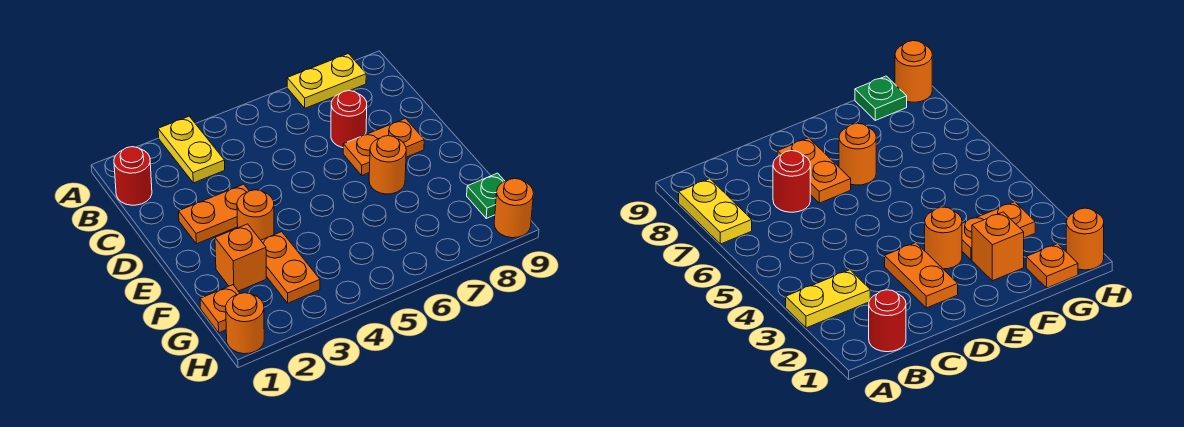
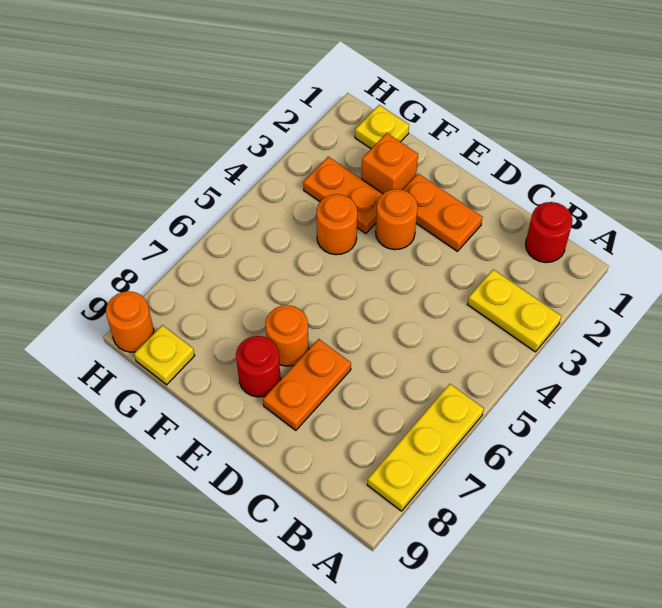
yellow 1x2 plate [287,54,366,108] -> yellow 1x3 plate [367,384,484,511]
red 1x1 round brick [331,91,367,148] -> red 1x1 round brick moved to [236,336,281,397]
orange 1x2 plate [179,184,249,244] -> orange 1x2 plate turned to [403,174,483,251]
orange 1x1 plate [200,285,240,333] -> yellow 1x1 plate [355,105,409,149]
green 1x1 plate [467,173,504,218] -> yellow 1x1 plate [134,325,195,385]
orange 1x1 round brick [226,293,264,354] -> orange 1x1 round brick moved to [317,194,357,255]

